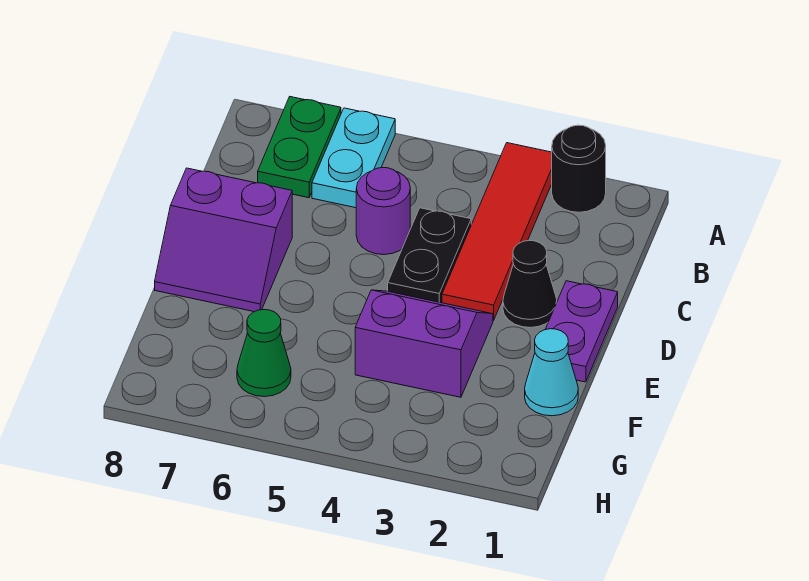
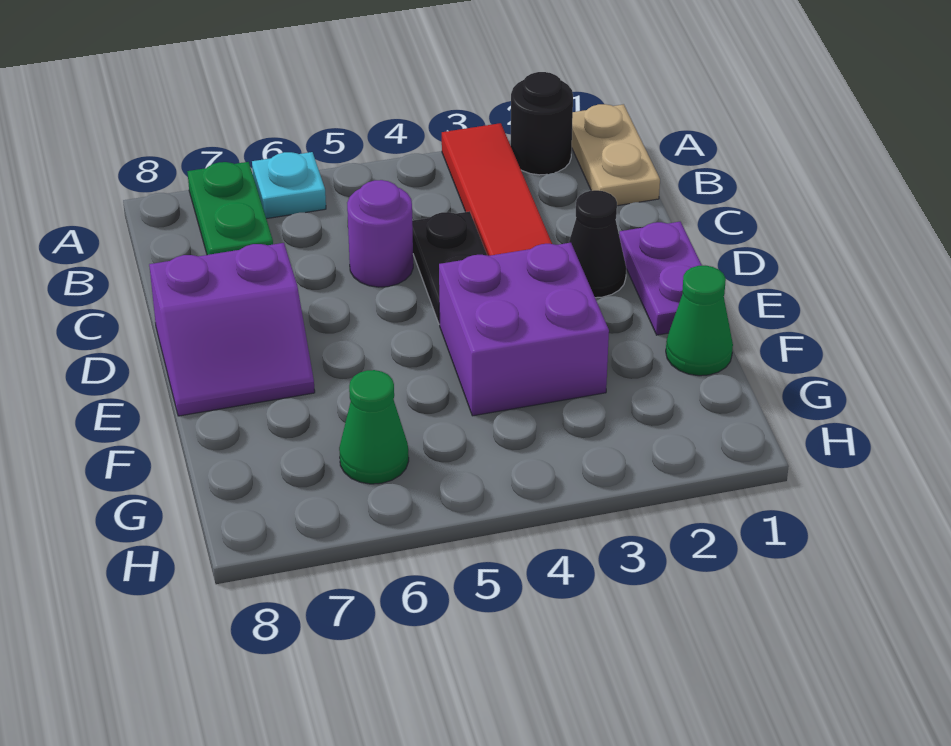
none -> tan 1x2 plate [572,104,660,206]
cyan 1x2 plate [312,108,395,208] -> cyan 1x1 plate [252,152,326,219]
purple 2x2 slope [355,290,493,397] -> purple 2x2 brick [439,243,609,416]
cyan 1x1 cone [525,329,578,416] -> green 1x1 cone [666,266,733,376]

